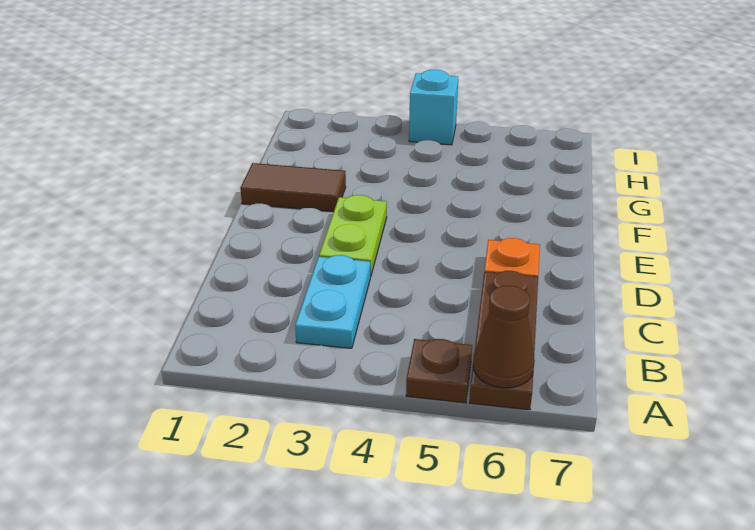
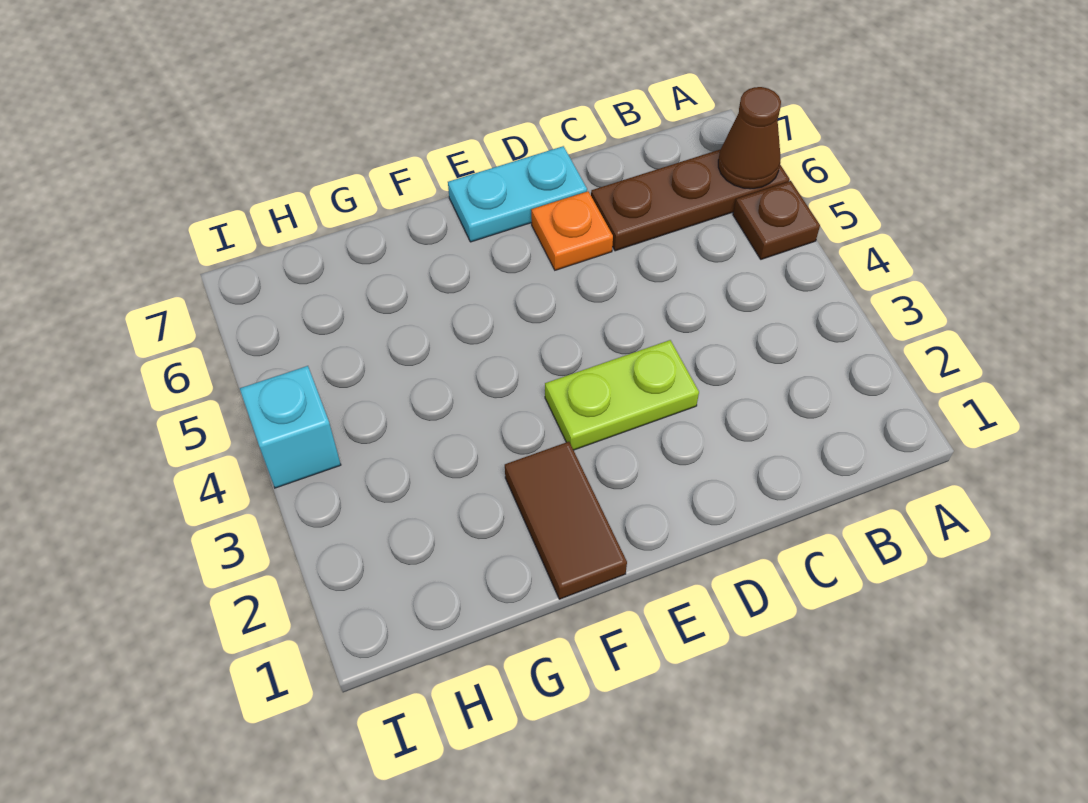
cyan 1x2 plate [295,255,370,348] -> cyan 1x2 plate moved to [448,146,587,242]

